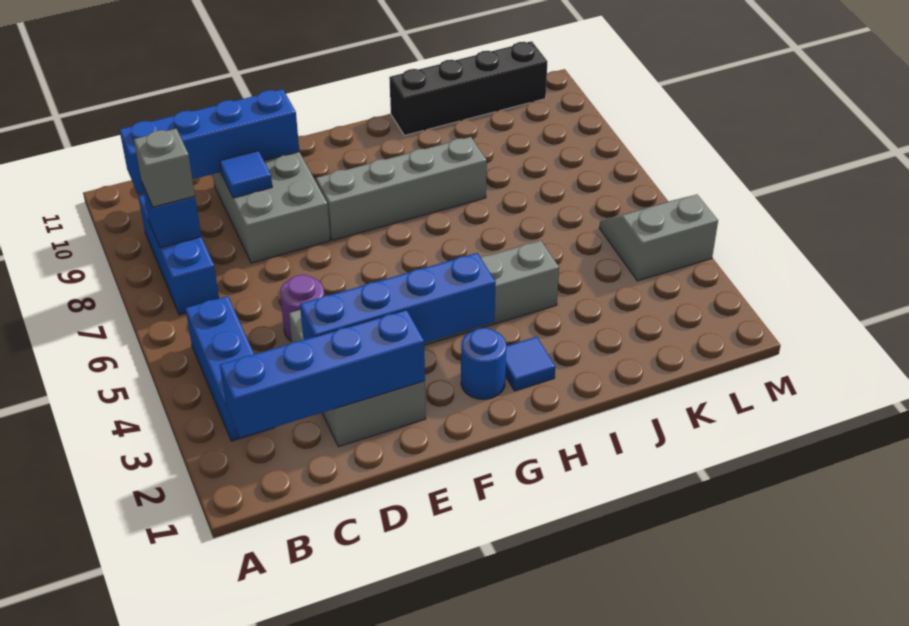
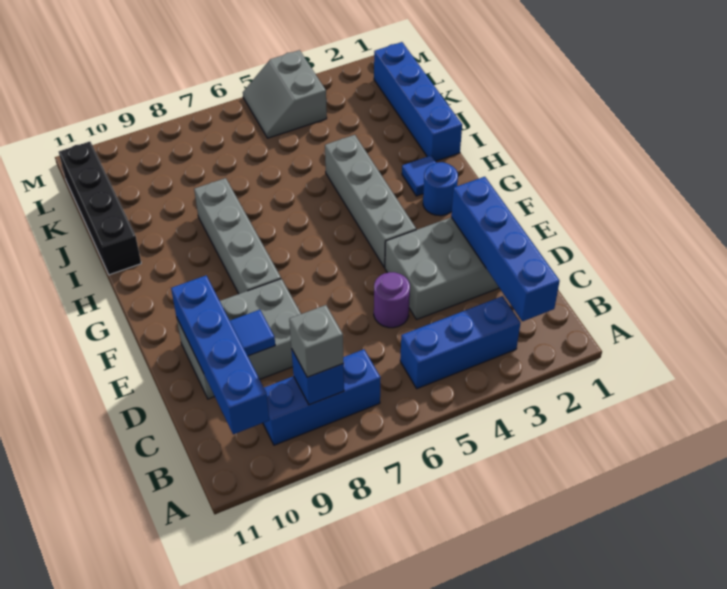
blue 1x4 brick [300,253,496,343] -> blue 1x4 brick moved to [374,42,462,161]

